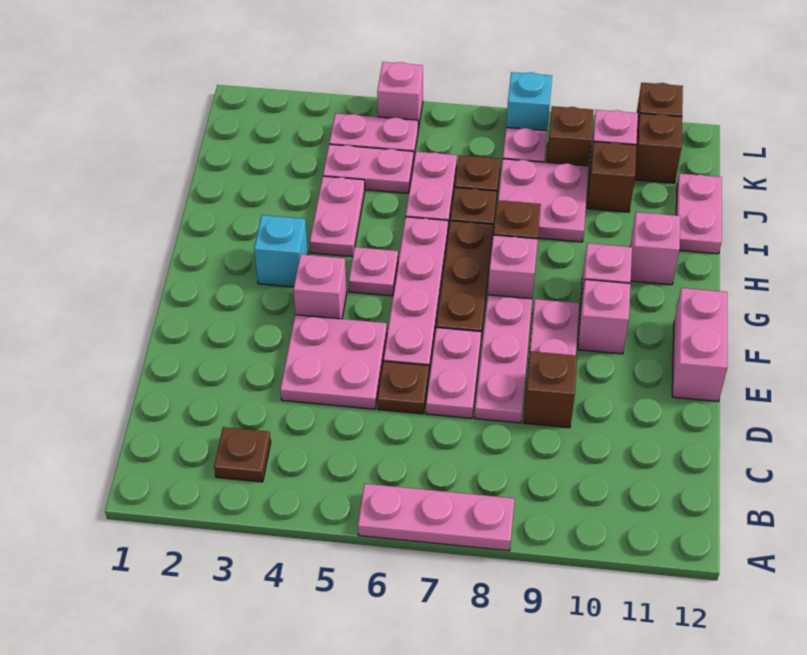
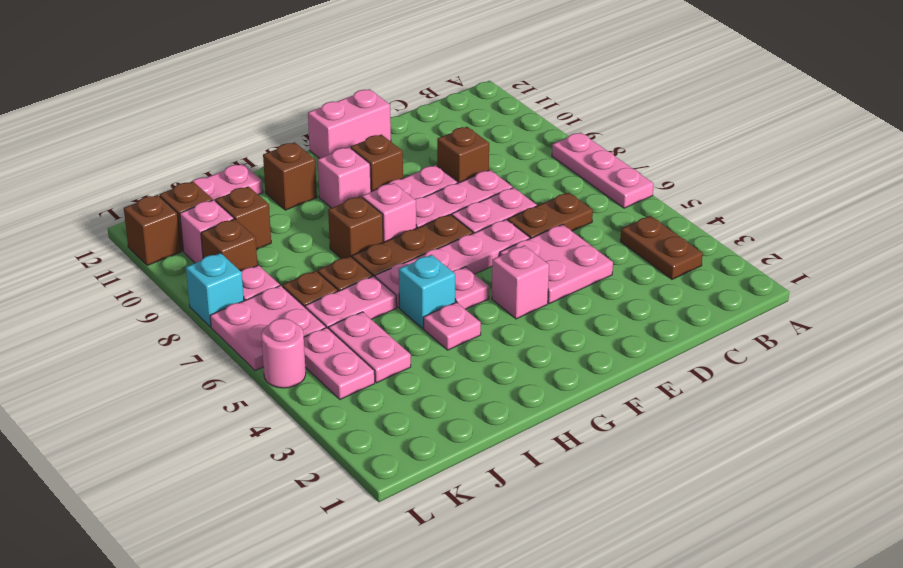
brown 1x1 plate [214,427,271,482] -> brown 1x2 plate [620,216,703,279]
brown 1x1 plate [377,361,429,414] -> brown 1x2 plate [508,193,593,238]
pink 1x1 brick [578,279,630,354] -> brown 1x1 brick [351,134,403,192]
cyan 1x1 brick [254,215,308,287] -> cyan 1x1 brick moved to [399,255,455,328]
pink 1x2 plate [310,176,365,257] -> pink 1x1 plate [424,302,481,350]
pink 1x1 brick [630,212,680,285] -> brown 1x1 brick [263,142,317,210]
pink 2x2 plate [498,159,588,242] -> pink 2x2 plate moved to [210,285,326,371]
pink 1x1 brick [377,62,423,130] -> pink 1x1 round brick [261,318,306,388]

